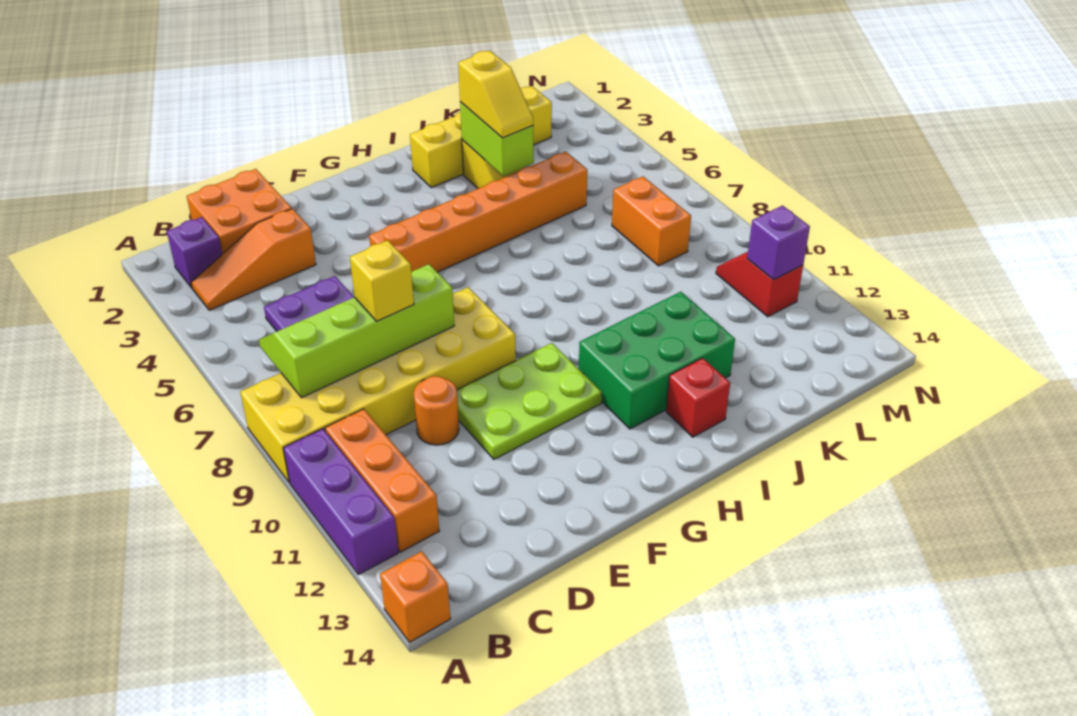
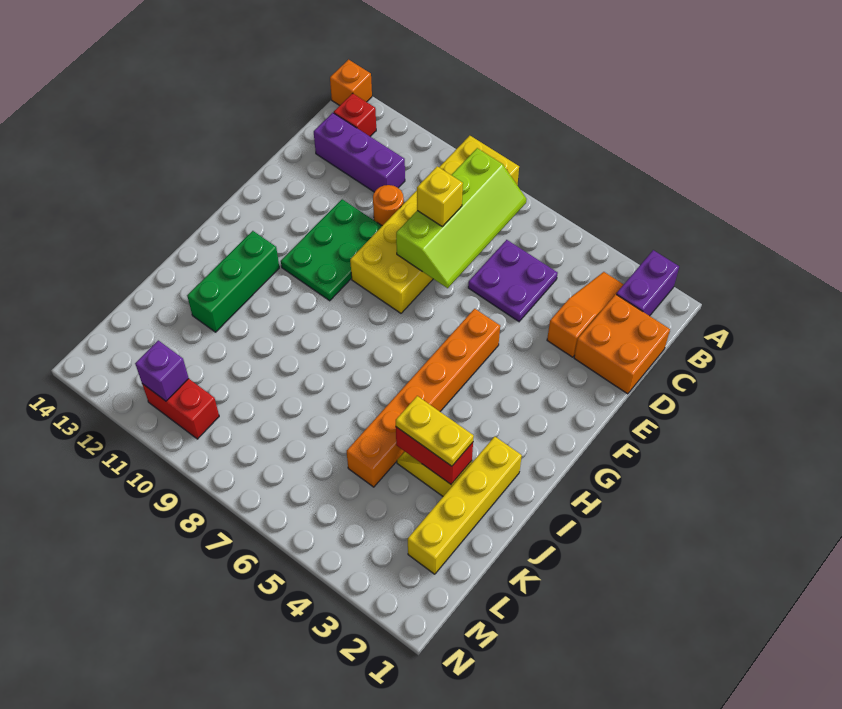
purple 1x3 brick [283,429,398,575] -> purple 1x3 brick moved to [314,113,405,192]
purple 1x1 brick [167,217,222,288] -> purple 1x2 brick [616,250,679,316]
orange 1x3 brick [325,409,439,552] -> none
lime 2x3 plate [457,343,602,459] -> green 2x3 plate [281,199,382,301]
green 2x3 brick [579,292,735,429] -> green 1x3 brick [187,231,279,332]
red 1x1 brick [666,358,730,437] -> red 1x1 brick moved to [334,93,376,136]
lime 1x2 brick [460,102,534,176] -> red 1x2 brick [396,427,473,484]
yellow 1x2 slope [458,50,533,138] -> yellow 1x2 plate [396,396,474,466]
orange 1x2 brick [612,176,691,266] -> none
red 1x2 slope [716,252,803,317] -> red 1x2 brick [142,379,219,439]

